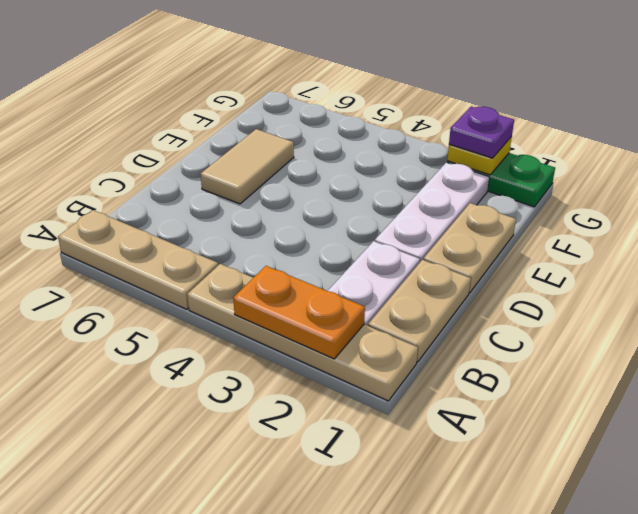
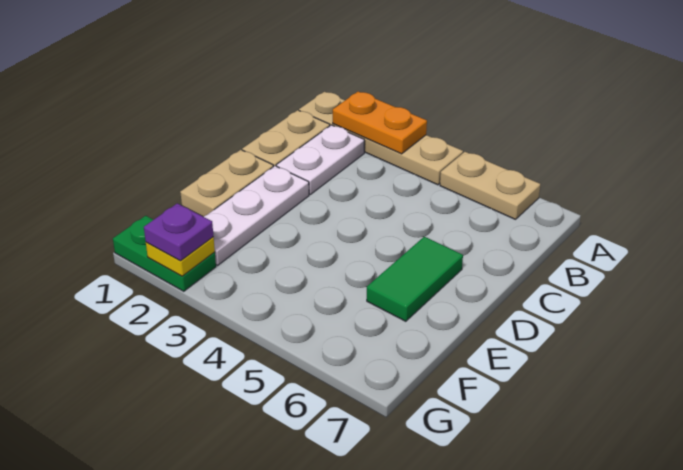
tan 1x3 plate [58,210,218,309] -> tan 1x2 plate [440,152,540,219]
tan 1x2 tile [201,129,294,204] -> green 1x2 tile [367,237,463,321]

